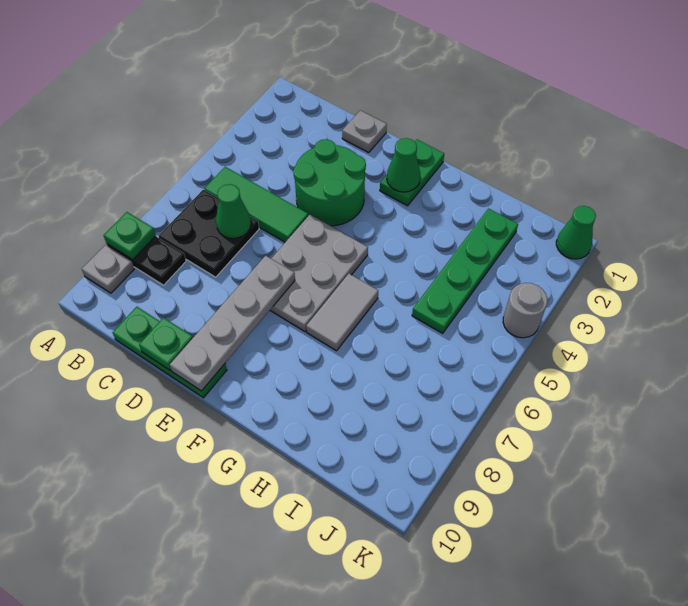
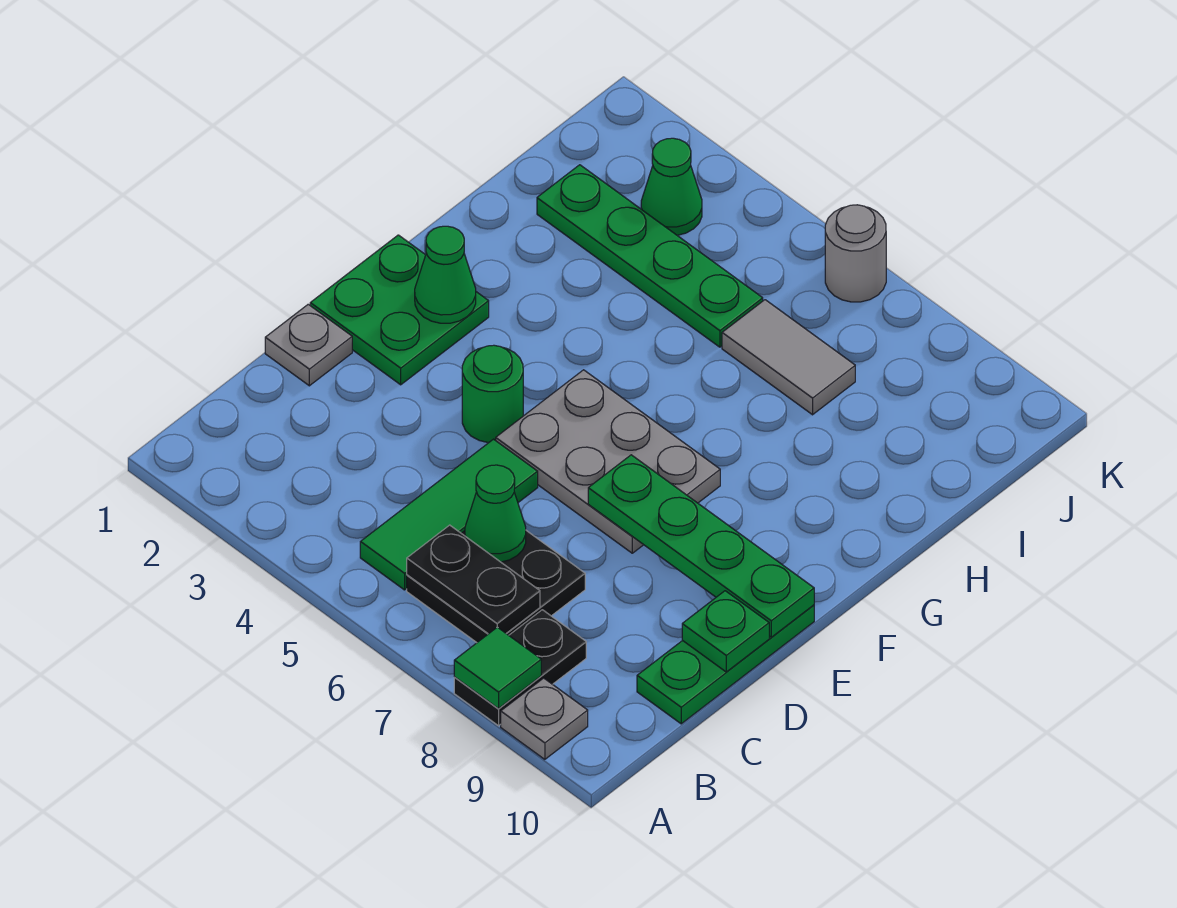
green 1x1 plate [104,212,156,260] -> green 1x1 tile [454,627,541,709]
none -> black 1x2 plate [407,525,540,634]
green 2x2 round brick [293,139,366,226] -> green 1x1 round brick [462,345,523,443]
grey 1x4 plate [170,256,295,391] -> green 1x4 plate [588,455,814,637]
green 1x2 plate [380,140,444,206] -> green 2x2 plate [310,235,489,385]
grey 1x2 tile [306,274,378,351] -> grey 1x2 tile moved to [722,300,855,415]
green 1x1 cone [556,206,596,259] -> green 1x1 cone moved to [641,138,702,235]
grey 1x1 round brick [503,283,547,338] -> grey 1x1 round brick moved to [825,205,886,302]

